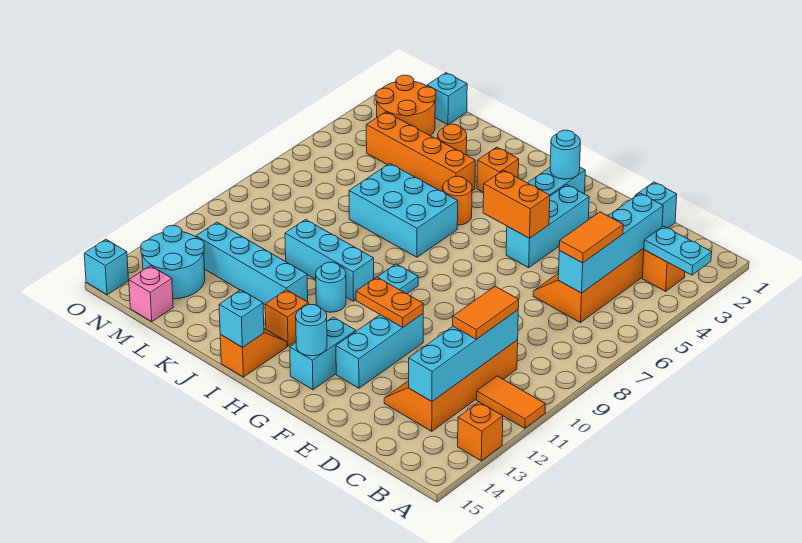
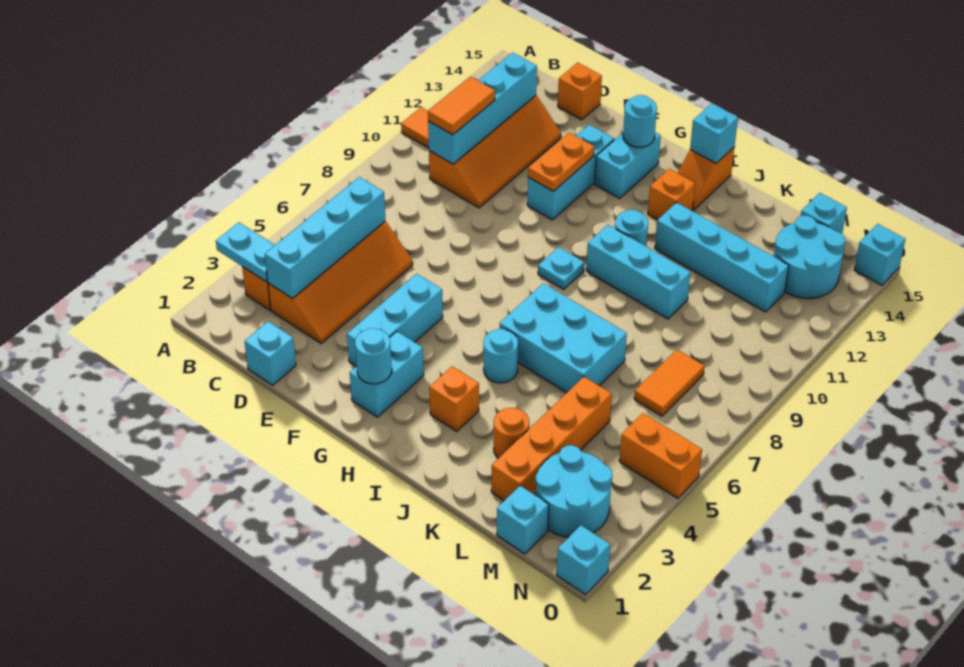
orange 1x1 brick [458,402,503,461] -> orange 1x1 brick moved to [558,63,602,120]
orange 1x2 tile [559,212,623,263] -> orange 1x2 tile moved to [634,350,705,416]
orange 1x2 brick [483,170,550,238] -> orange 1x2 brick moved to [619,413,702,498]
orange 1x2 plate [356,277,423,327] -> orange 1x2 plate turned to [528,132,594,191]
orange 1x1 round brick [443,176,472,225] -> cyan 1x1 round brick [484,329,518,383]
orange 1x4 brick [366,112,475,191] -> orange 1x4 brick turned to [491,377,612,501]
orange 2x2 round brick [376,75,436,136] -> cyan 2x2 round brick [536,445,612,537]
pink 1x1 brick [129,266,173,322] -> cyan 1x1 brick [801,193,847,233]
none -> cyan 1x1 brick [557,525,610,594]

